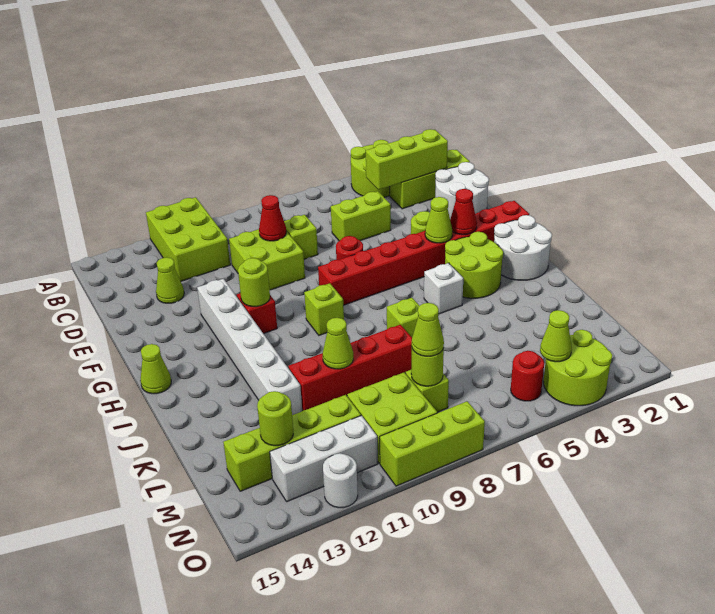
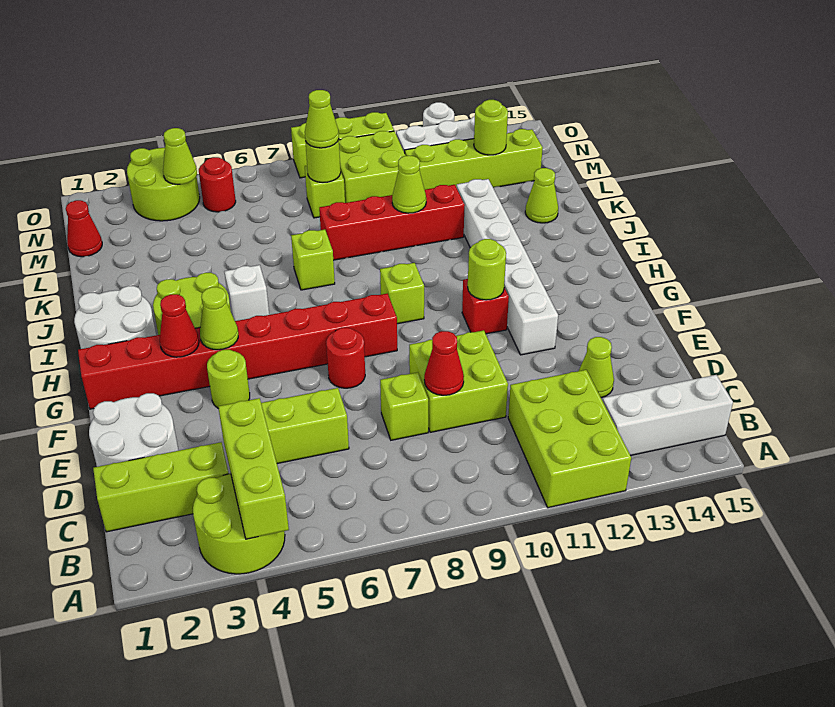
none -> white 1x3 brick [602,375,733,455]
lime 1x3 brick [366,129,448,190] -> lime 1x3 brick turned to [218,398,289,539]
lime 1x1 cone [140,344,171,394] -> lime 1x1 cone moved to [525,168,558,223]
none -> red 1x1 cone [66,200,102,257]

